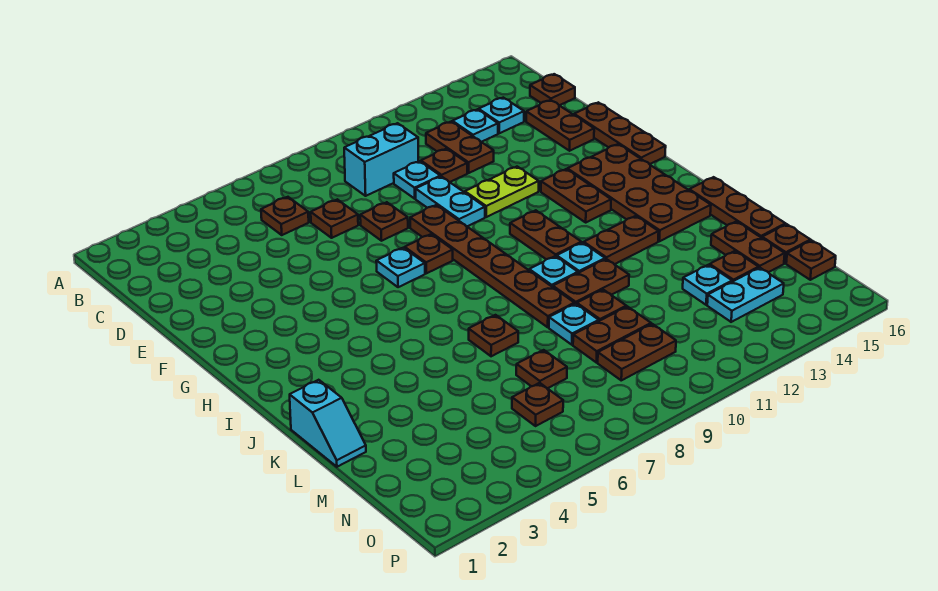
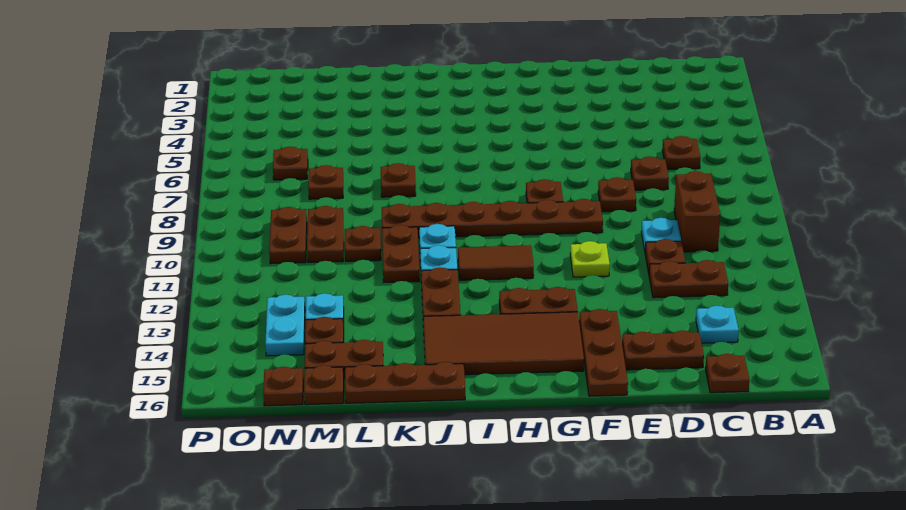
cyan 1x2 brick [344,123,419,196] -> brown 1x2 brick [674,171,720,252]
cyan 1x1 plate [452,109,498,142] -> none
cyan 1x2 plate [416,176,485,226] -> none
brown 1x3 plate [574,102,666,164] -> brown 1x3 plate turned to [579,309,628,396]
lime 1x2 plate [465,167,539,217] -> lime 1x1 plate [570,241,610,277]
cyan 1x1 plate [376,248,425,287] -> none
brown 2x4 plate [567,144,711,241] -> brown 2x4 tile [423,312,584,375]
brown 1x2 plate [510,210,581,259] -> brown 1x2 tile [458,245,534,280]
cyan 1x2 slope [290,380,366,467] -> none
cyan 1x1 plate [549,304,599,345] -> none

